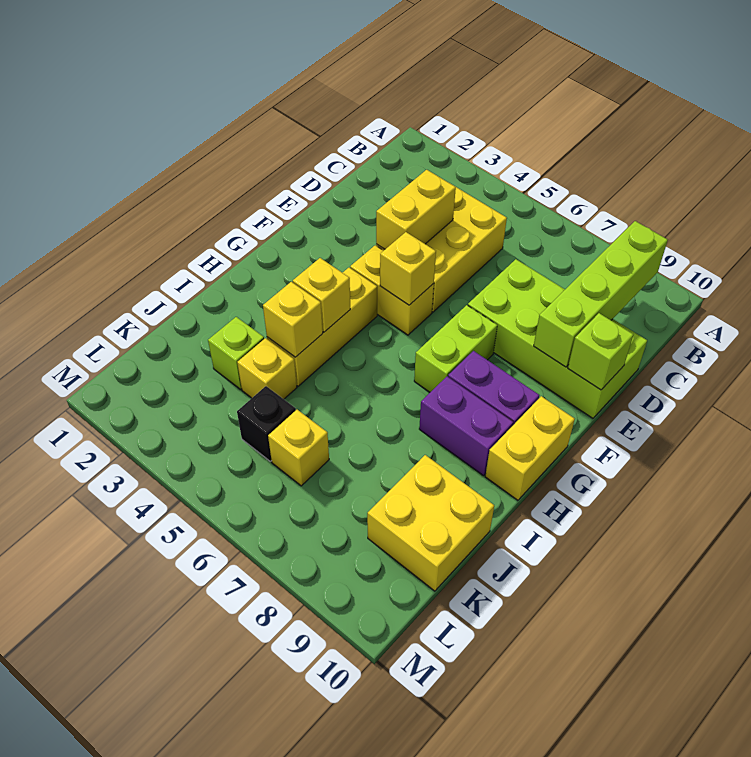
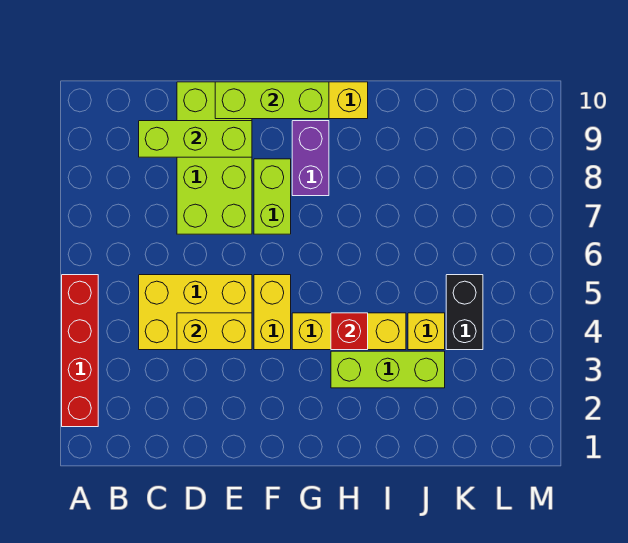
none -> red 1x4 brick [62,275,98,427]
lime 1x4 brick [534,221,668,367] -> lime 1x3 brick [139,121,252,157]
lime 1x1 brick [568,313,633,390] -> lime 1x3 brick [215,82,329,119]
yellow 1x1 brick [380,232,436,305] -> none
lime 1x2 brick [414,305,497,392] -> lime 1x2 brick turned to [254,159,291,234]
yellow 1x1 brick [293,258,350,332] -> red 1x1 brick [331,313,368,350]
purple 1x2 brick [419,377,513,476] -> none
yellow 1x1 brick [263,282,323,357] -> none
lime 1x1 brick [208,317,264,389] -> lime 1x3 brick [331,351,445,388]
yellow 2x2 brick [367,455,494,591] -> none
black 1x1 brick [237,386,296,461] -> black 1x2 brick [446,275,483,350]
yellow 1x1 brick [268,410,329,486] -> none

